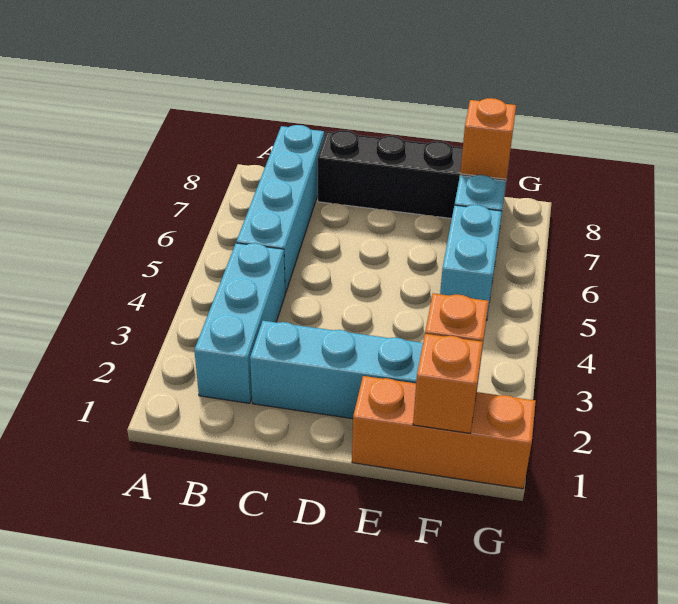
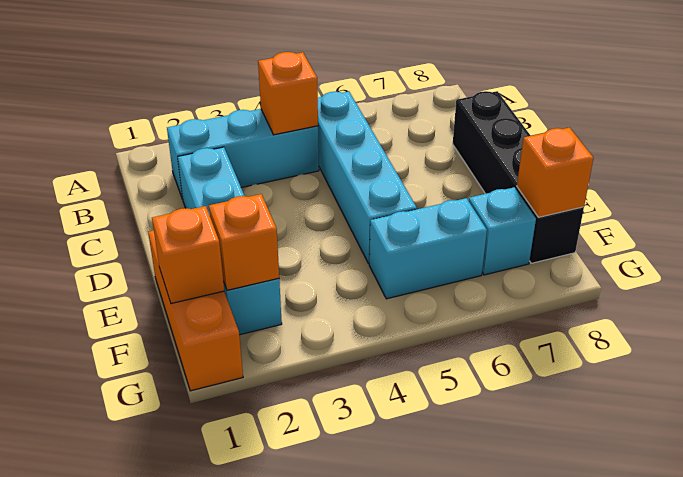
none -> orange 1x1 brick [258,52,318,135]
cyan 1x4 brick [236,125,324,293] -> cyan 1x4 brick turned to [318,92,417,264]

